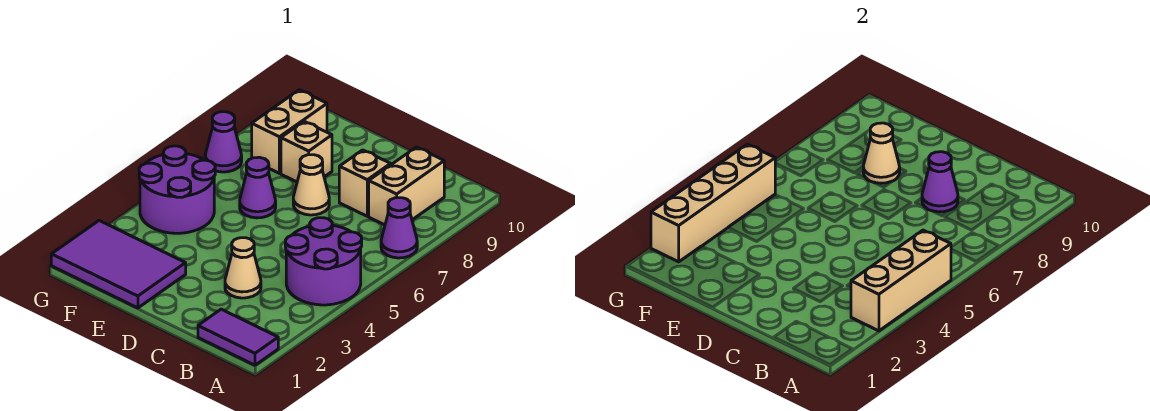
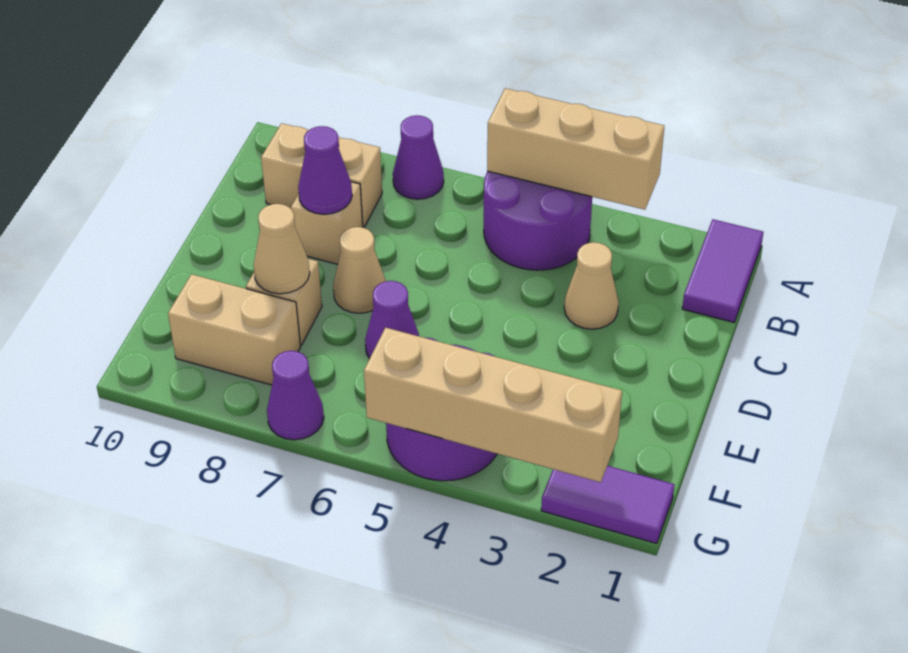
purple 2x3 tile [51,221,186,308] -> purple 1x2 tile [541,466,674,544]

